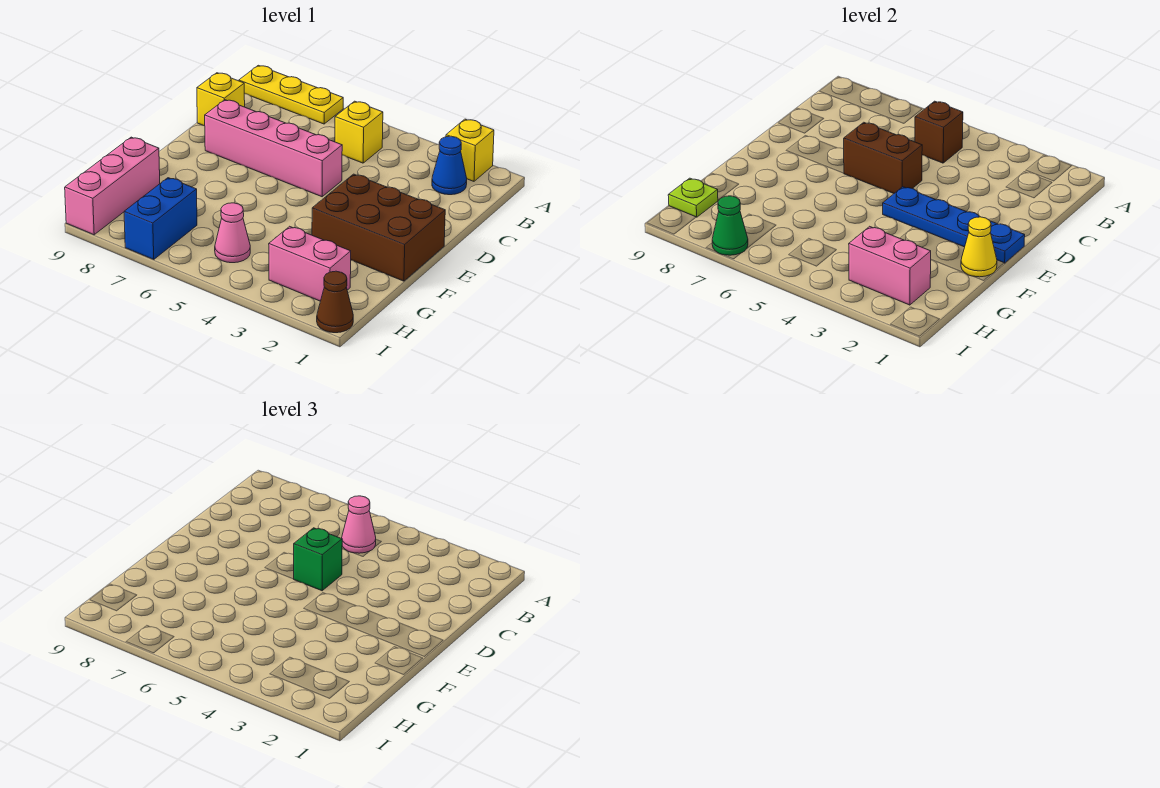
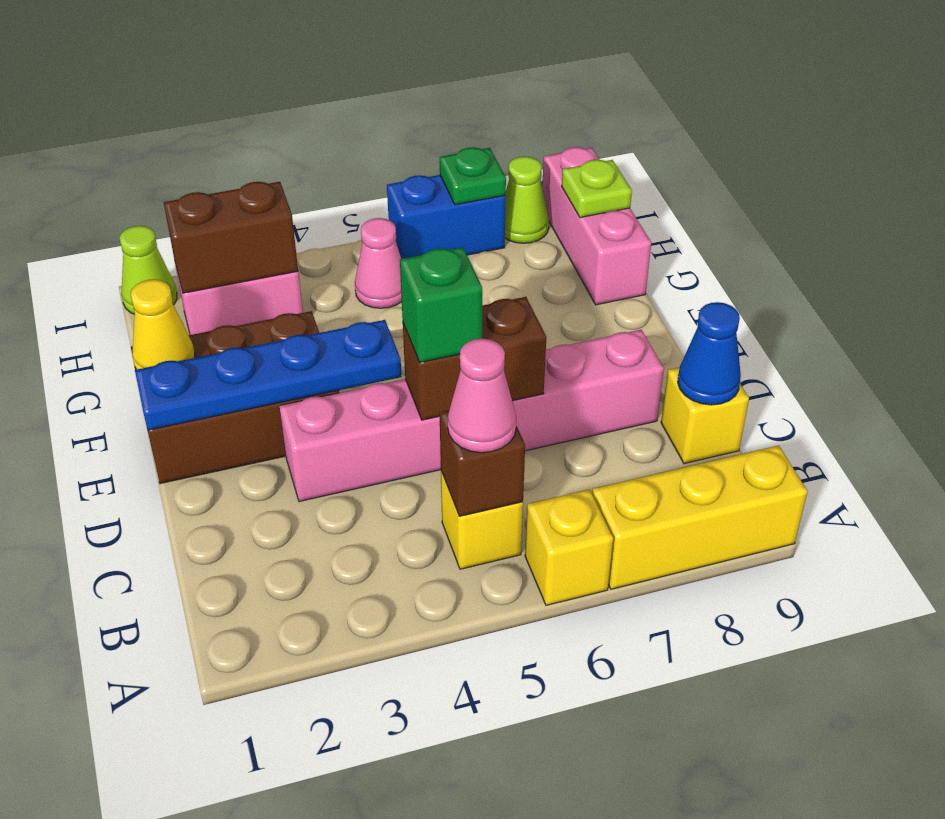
yellow 1x1 brick [446,119,494,181] -> yellow 1x1 brick moved to [525,490,613,605]
yellow 1x3 plate [239,65,343,124] -> yellow 1x3 brick [592,446,808,589]
blue 1x1 cone [432,136,467,195] -> blue 1x1 cone moved to [678,302,741,405]
pink 1x4 brick [205,100,342,197] -> pink 1x6 brick [279,330,664,502]
pink 1x2 brick [849,226,931,305] -> brown 1x2 brick [164,182,298,293]
blue 1x2 brick [124,178,197,260] -> blue 1x2 brick turned to [387,175,506,259]
brown 1x1 cone [317,271,353,333] -> lime 1x1 cone [120,226,177,314]
green 1x1 cone [712,196,748,255] -> green 1x1 plate [440,147,506,205]
none -> lime 1x1 cone [505,157,549,243]

